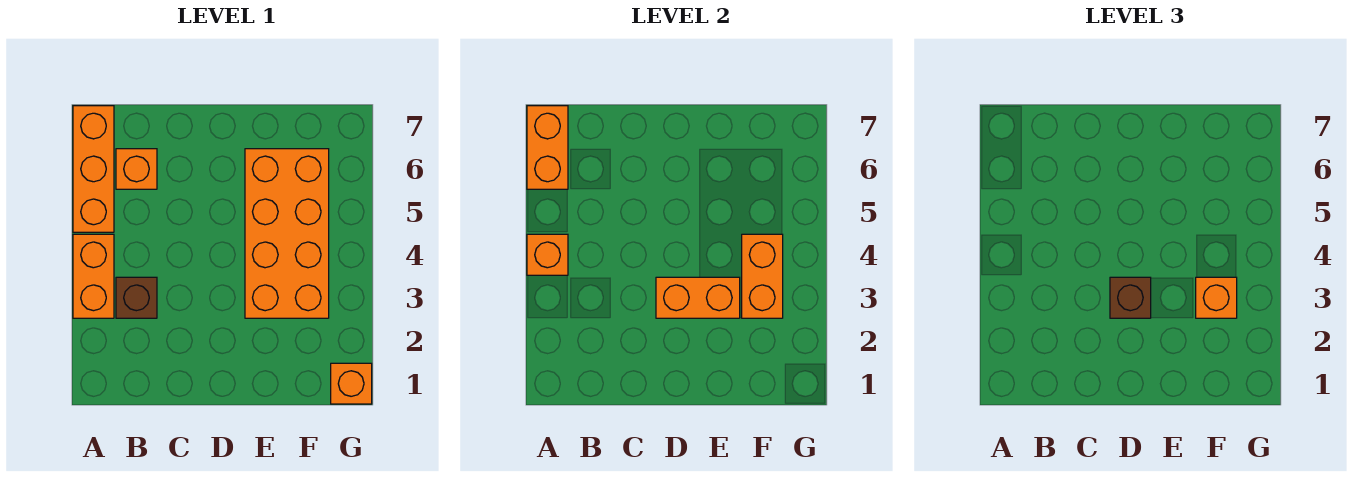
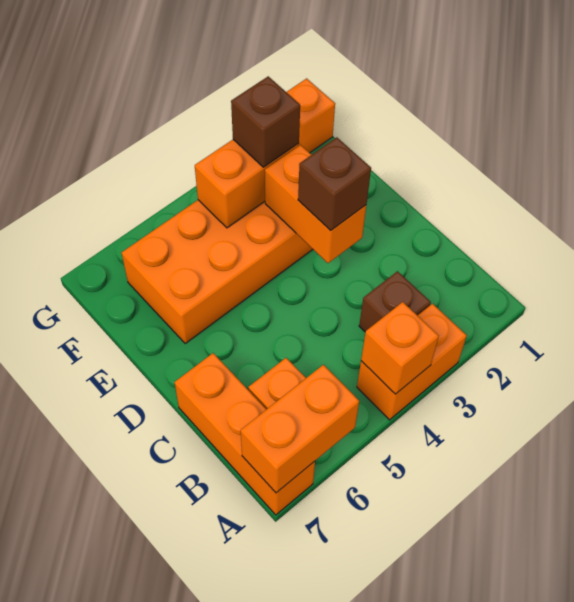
orange 1x3 brick [73,106,114,232] -> orange 1x3 brick turned to [175,353,315,515]
orange 1x1 brick [1196,277,1237,318] -> brown 1x1 brick [231,76,300,167]

